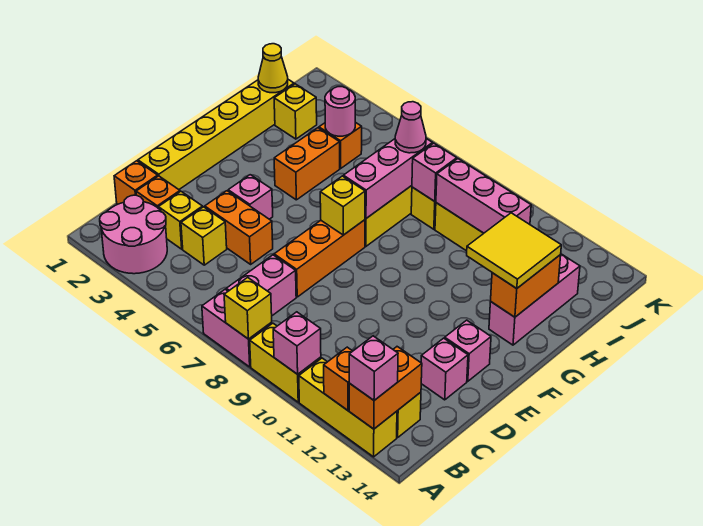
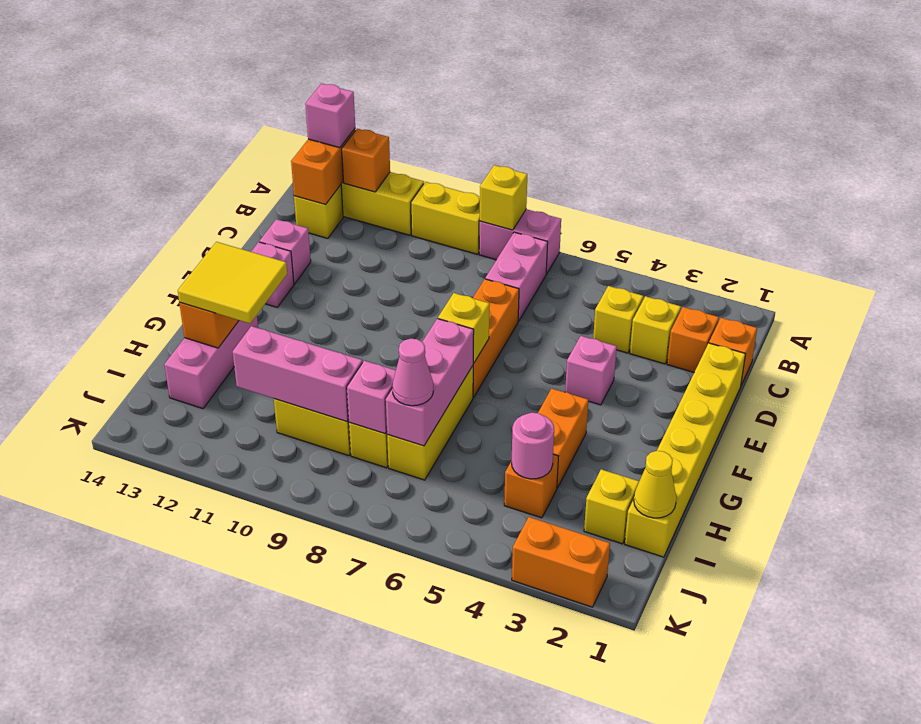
pink 2x2 round brick [100,195,167,274] -> none
pink 1x1 brick [273,312,321,374] -> none
orange 1x2 brick [205,191,273,264] -> orange 1x2 brick moved to [512,517,610,607]

